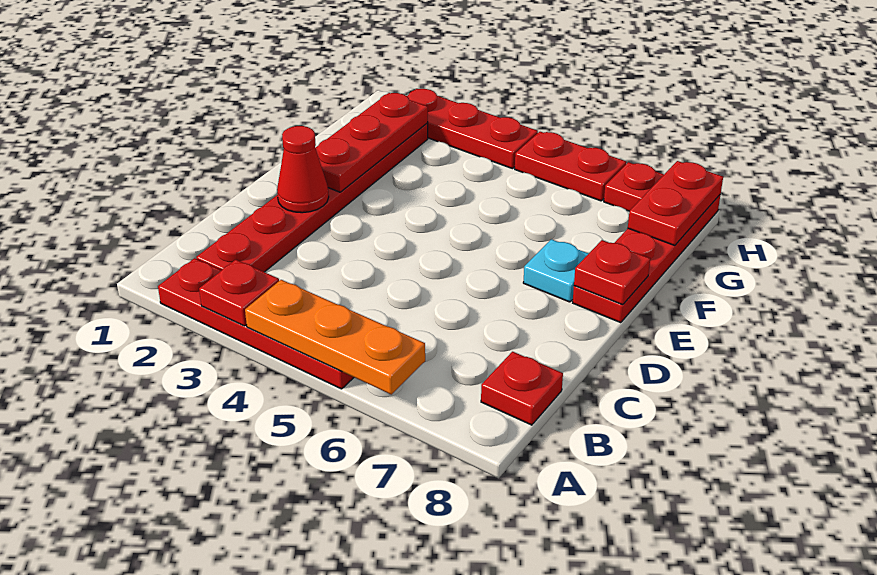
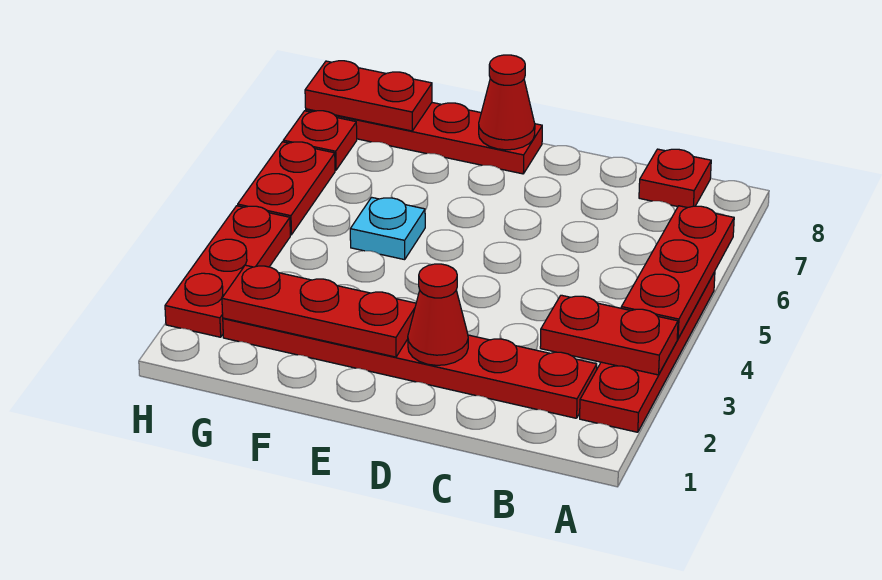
red 1x1 plate [199,260,279,326] -> red 1x2 plate [540,295,678,375]
orange 1x3 plate [245,280,425,394] -> red 1x3 plate [621,206,734,339]
cyan 1x1 plate [523,239,589,302] -> cyan 1x1 plate moved to [350,197,425,260]
red 1x1 plate [574,240,650,305] -> red 1x1 cone [479,55,535,150]

